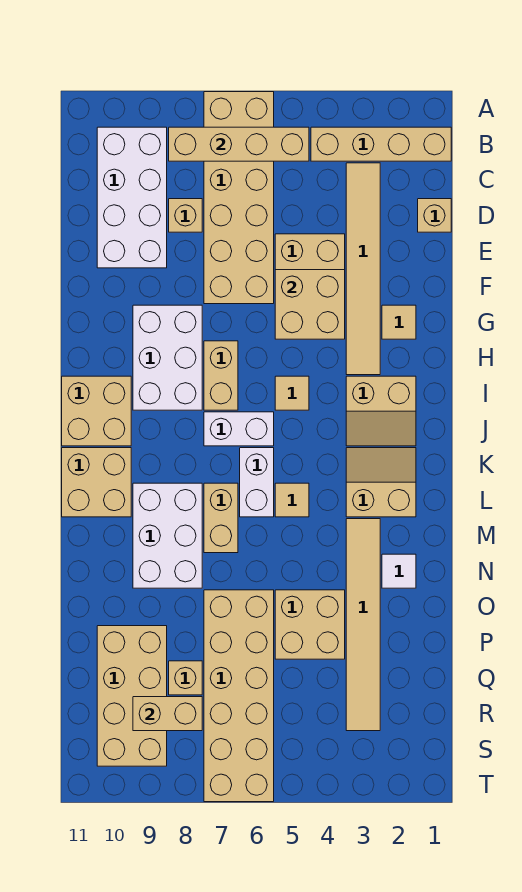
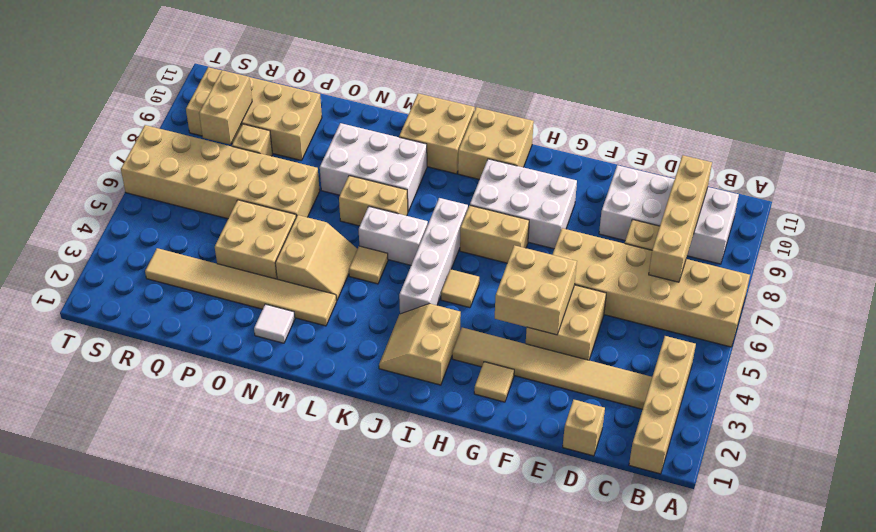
tan 1x4 brick [169,127,309,161] -> tan 1x4 brick moved to [649,155,712,282]
white 1x2 brick [204,412,274,446] -> white 1x4 brick [399,198,468,314]
tan 2x2 slope [346,448,416,517] -> tan 2x2 slope moved to [275,215,357,301]

